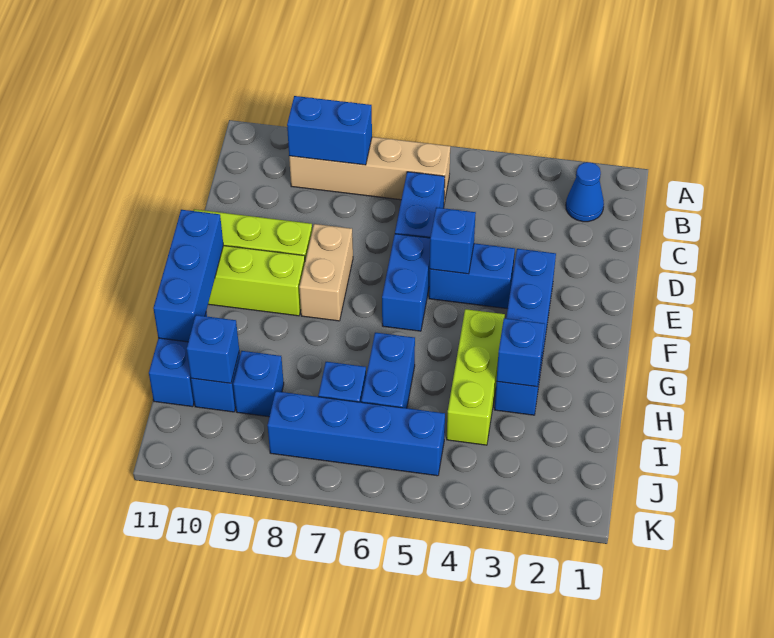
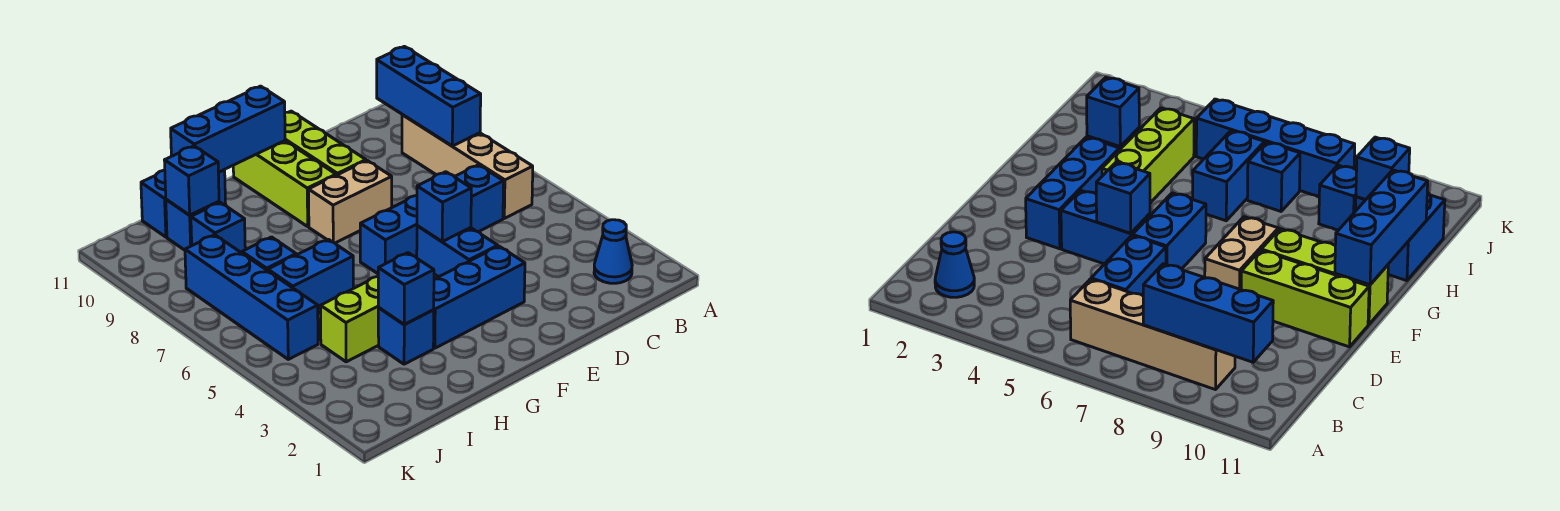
blue 1x2 brick [287,96,372,165] -> blue 1x3 brick [377,46,481,146]

